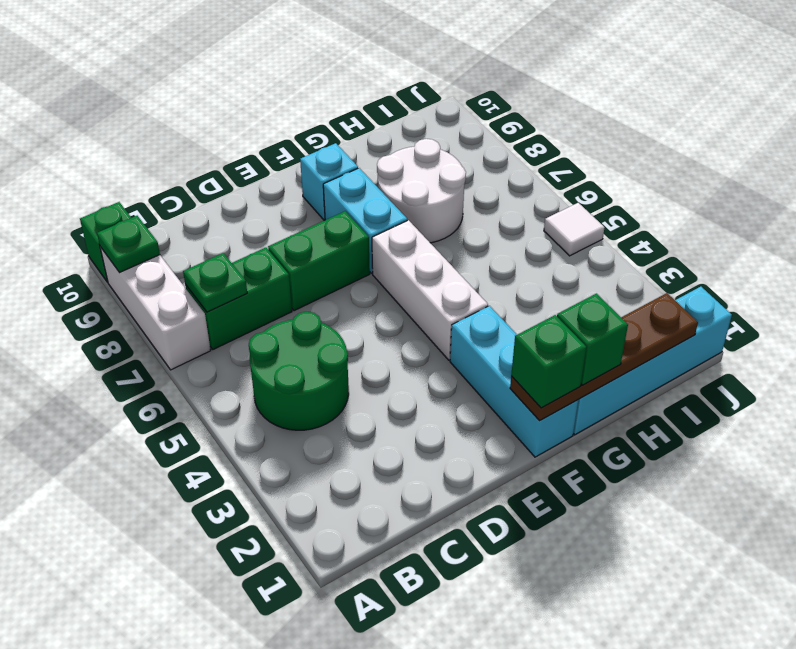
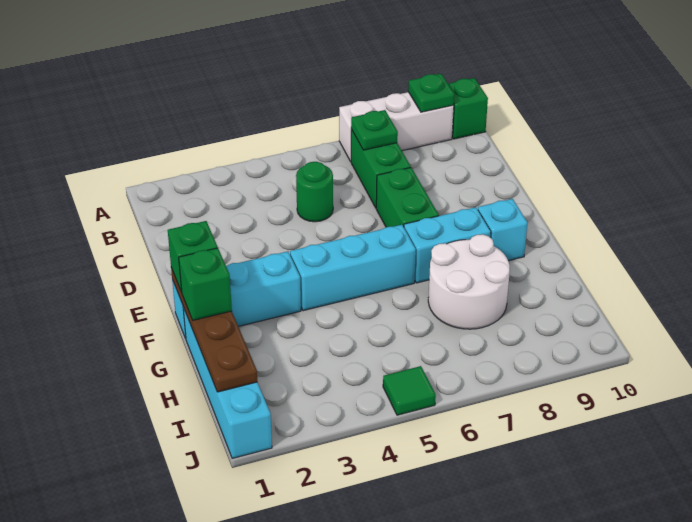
green 2x2 round brick [249,312,349,430] -> green 1x1 round brick [296,162,333,222]
white 1x3 brick [372,220,488,360] -> cyan 1x3 brick [290,225,416,311]
white 1x1 tile [544,203,605,256] -> green 1x1 tile [383,366,436,415]

